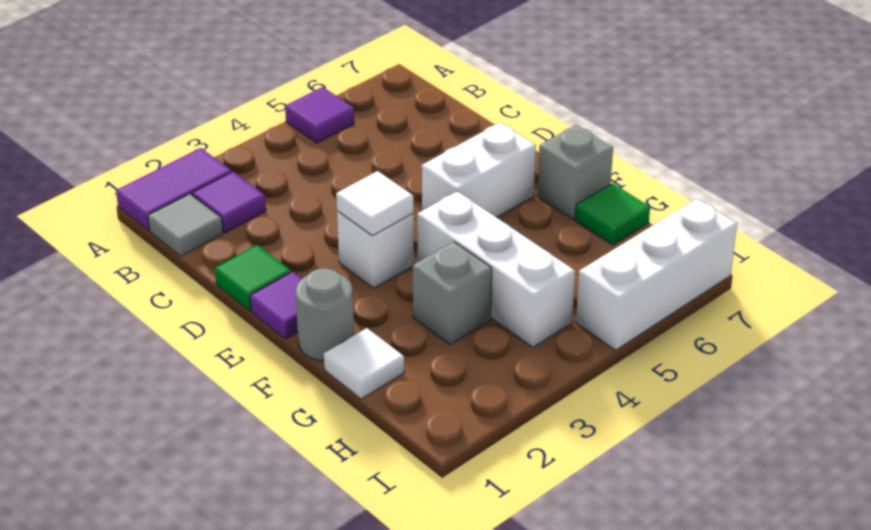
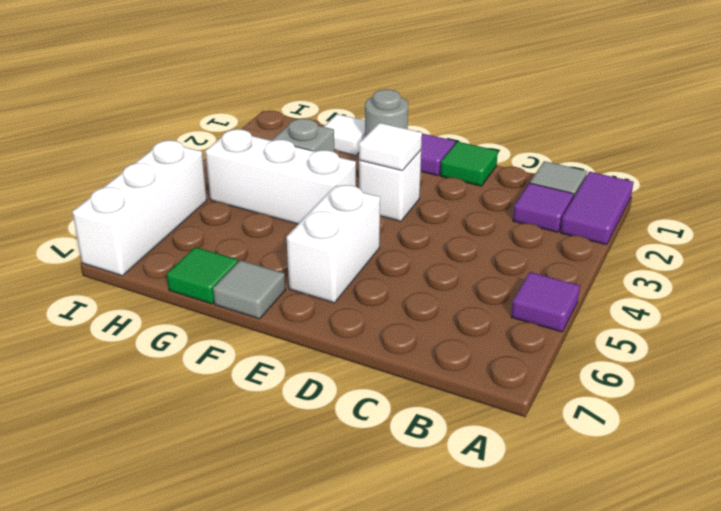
grey 1x1 brick [537,125,613,220] -> grey 1x1 tile [213,260,286,319]

